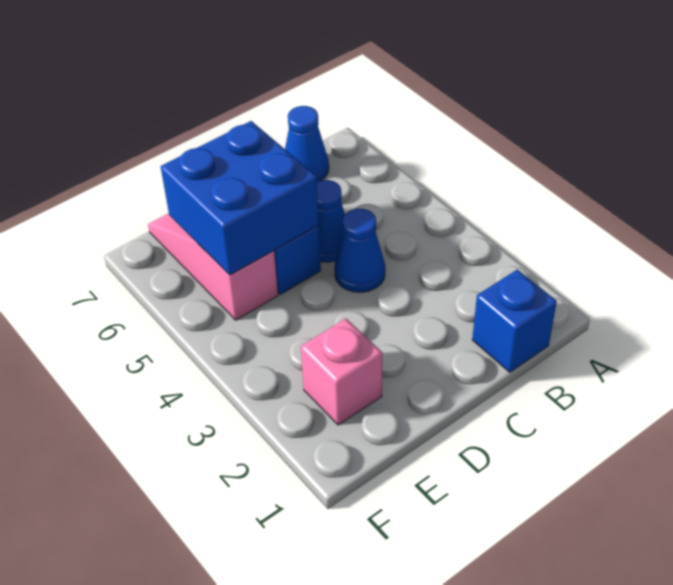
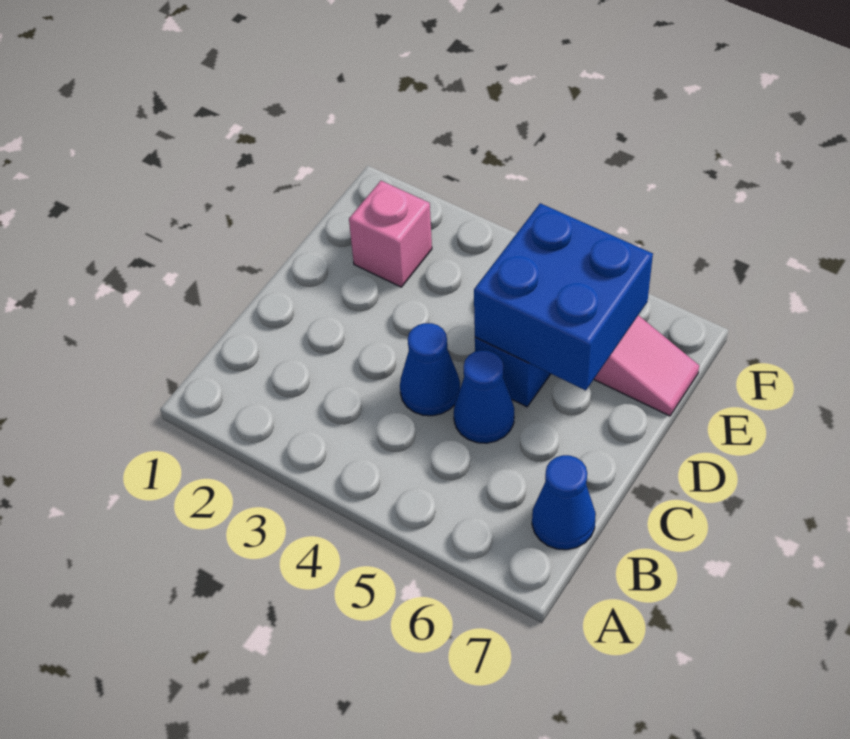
blue 1x1 brick [472,270,557,372] -> none

